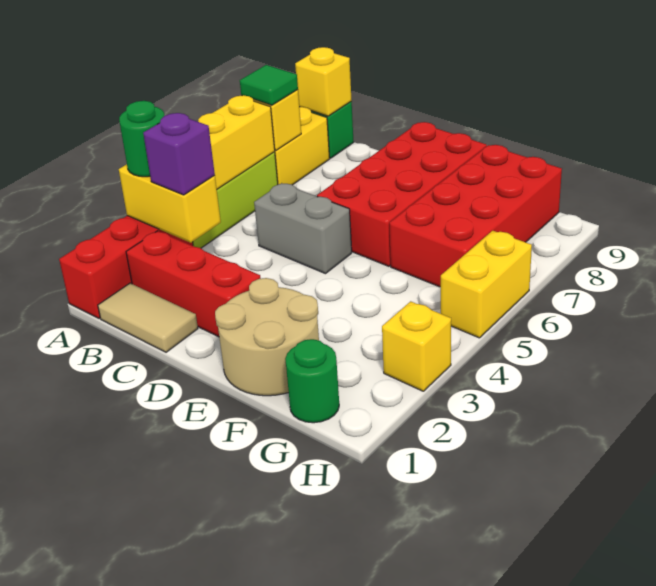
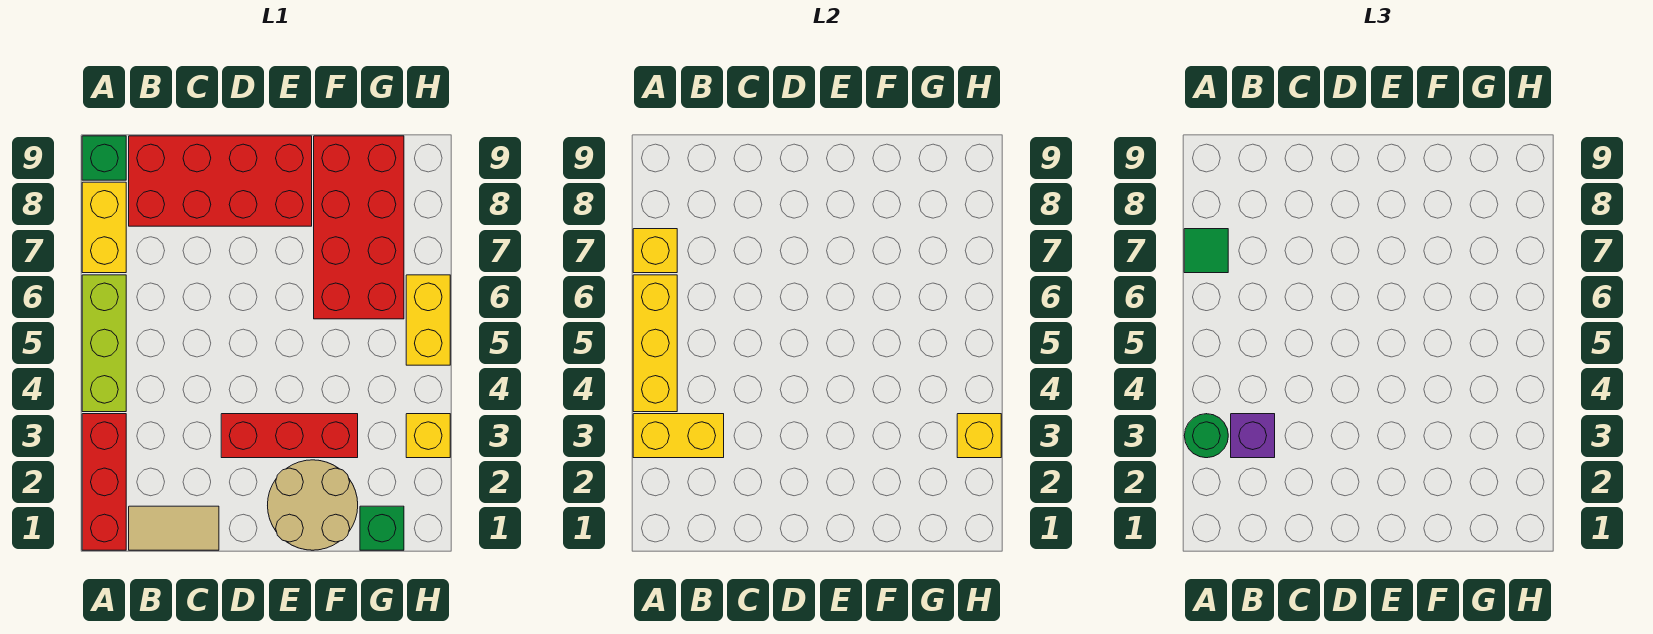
yellow 1x1 brick [295,47,352,116] -> yellow 1x1 brick moved to [957,414,1001,458]
red 1x3 brick [126,231,261,337] -> red 1x3 brick moved to [221,414,358,458]
grey 1x2 brick [254,183,352,274] -> none
red 2x4 brick [317,122,487,266] -> red 2x4 brick turned to [129,136,312,226]
green 1x1 round brick [285,339,339,423] -> green 1x1 brick [360,506,404,550]

